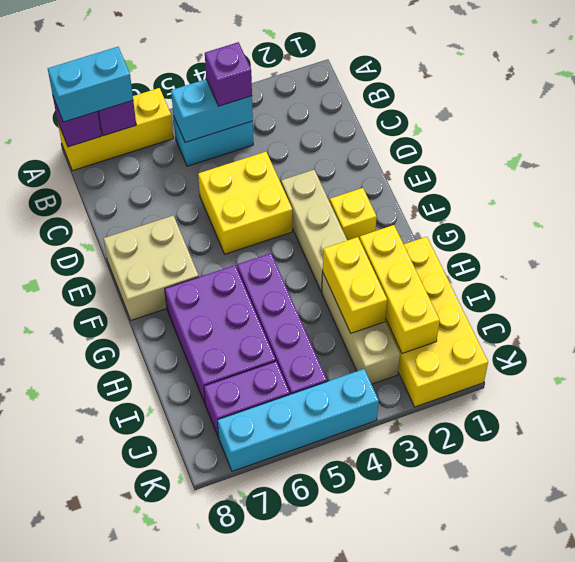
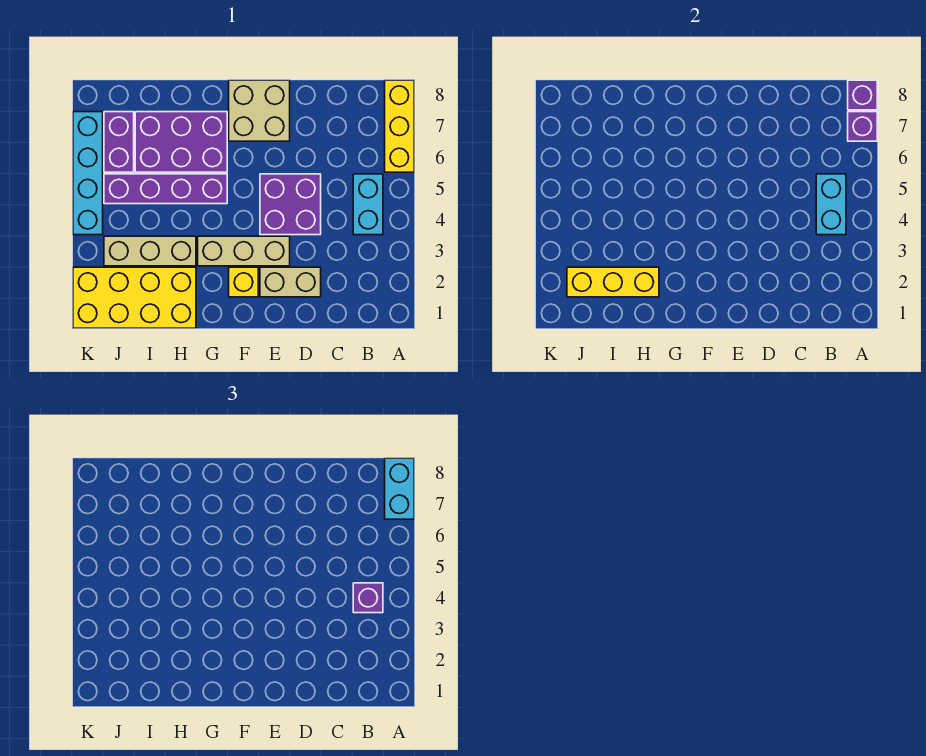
none -> tan 1x2 brick [260,267,321,297]
yellow 2x2 brick [198,152,292,254] -> purple 2x2 brick [260,174,321,235]
yellow 1x2 brick [323,237,387,333] -> none

